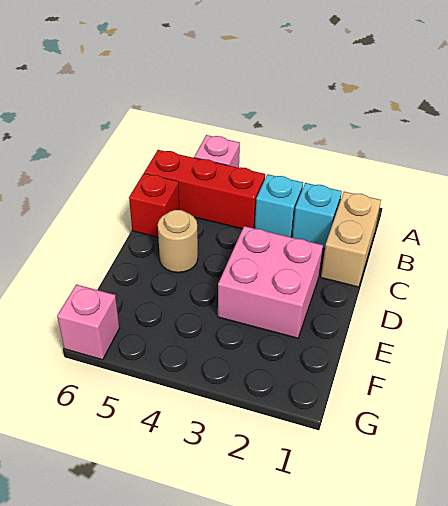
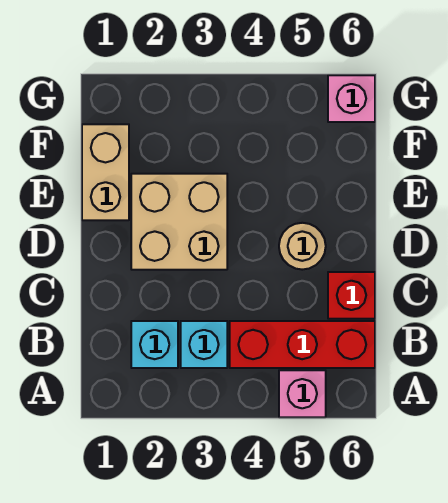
tan 1x2 brick [321,192,381,287] -> tan 1x2 brick moved to [82,124,129,220]
pink 2x2 brick [218,226,323,338] -> tan 2x2 brick [131,174,227,270]

